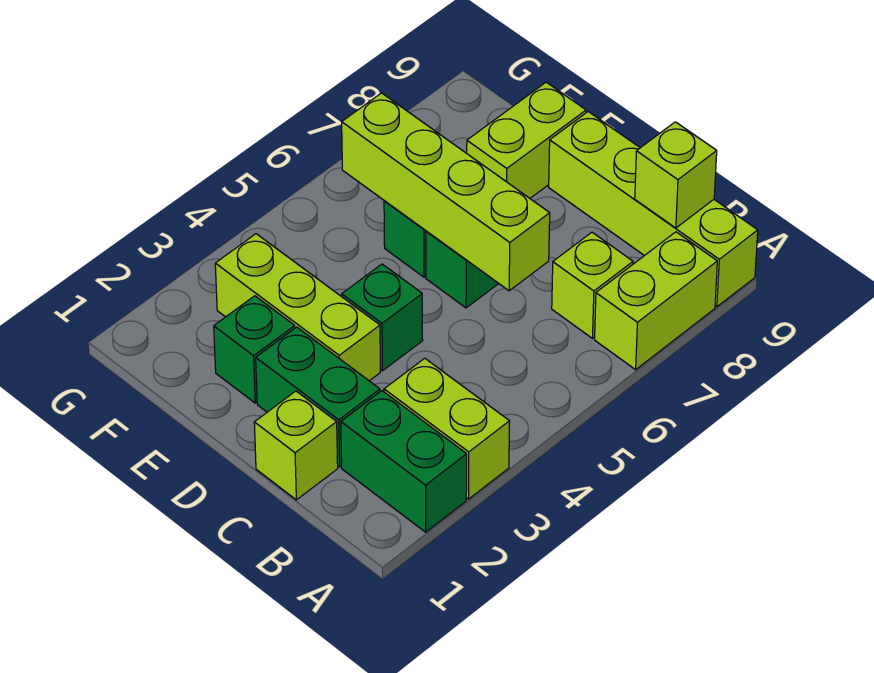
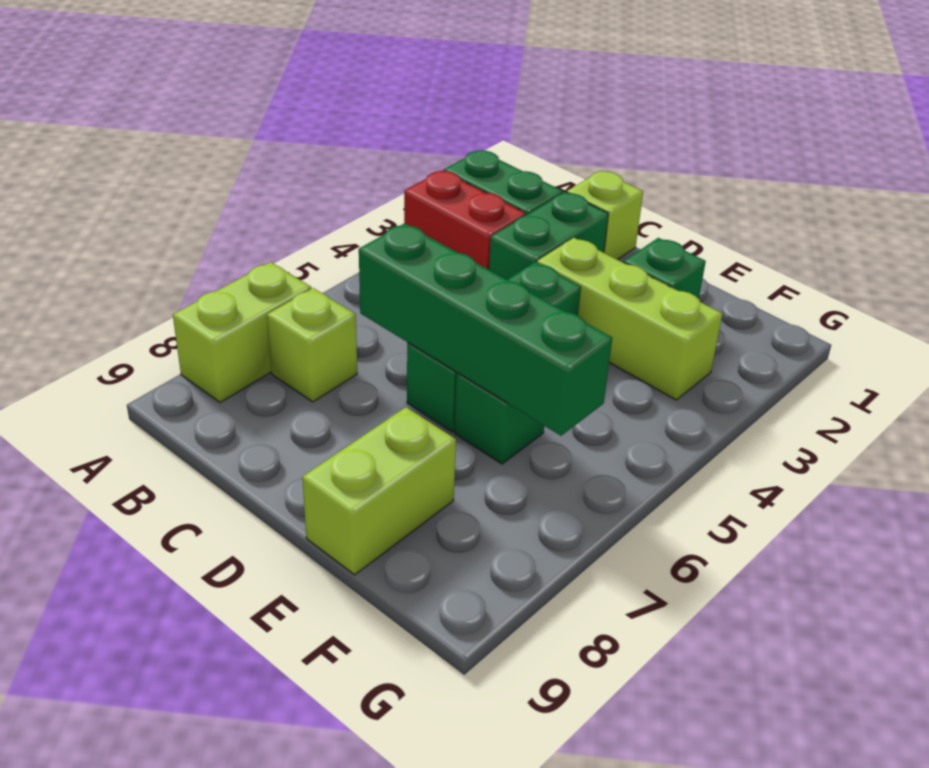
lime 1x2 brick [384,358,510,499] -> red 1x2 brick [404,171,526,270]
lime 1x4 brick [549,112,758,307] -> none
lime 1x1 brick [635,122,717,228] -> none
green 1x2 brick [256,327,380,467] -> green 1x2 brick turned to [489,192,608,279]
lime 1x4 brick [342,93,550,291] -> green 1x4 brick [359,224,612,436]

